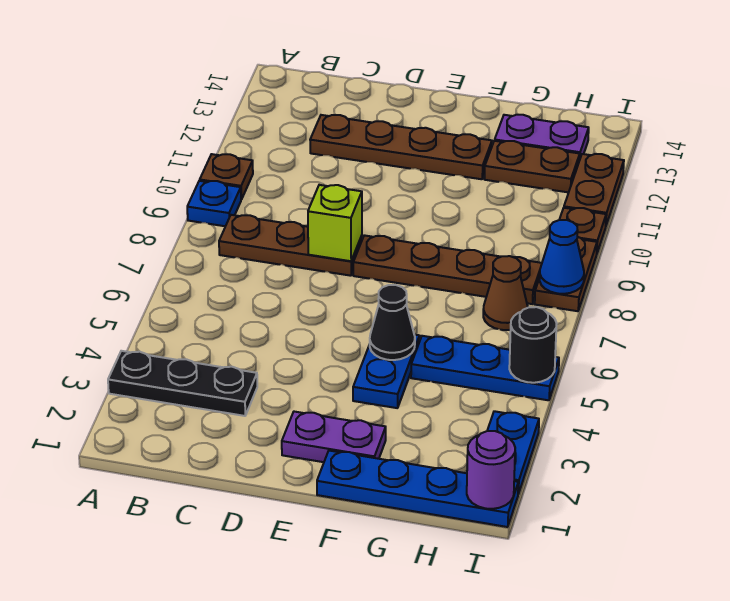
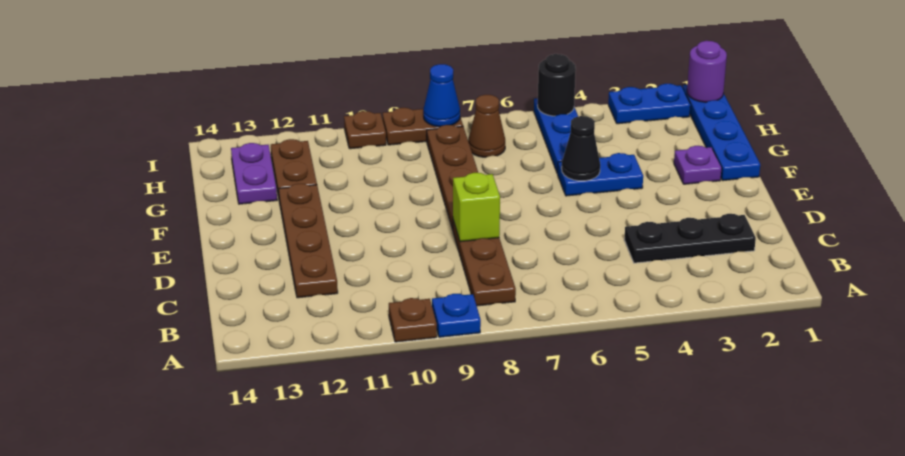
black 1x3 plate [108,351,257,416] -> black 1x3 plate turned to [624,214,756,263]
purple 1x2 plate [282,412,386,462] -> purple 1x1 plate [674,146,722,184]
brown 1x2 plate [564,154,624,225] -> none

